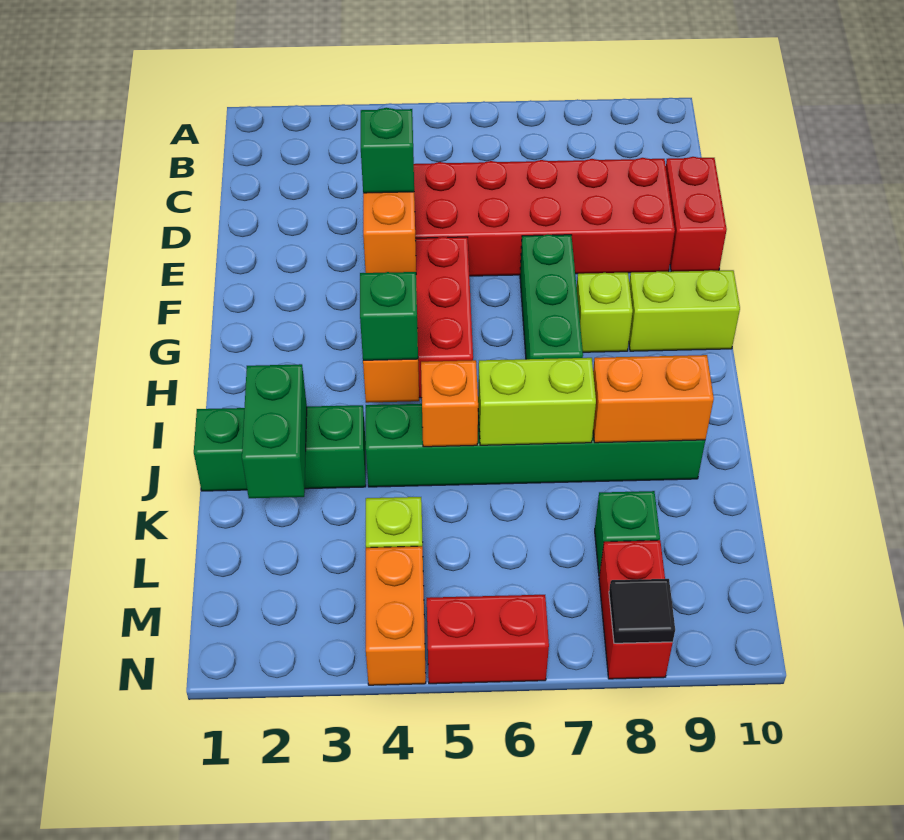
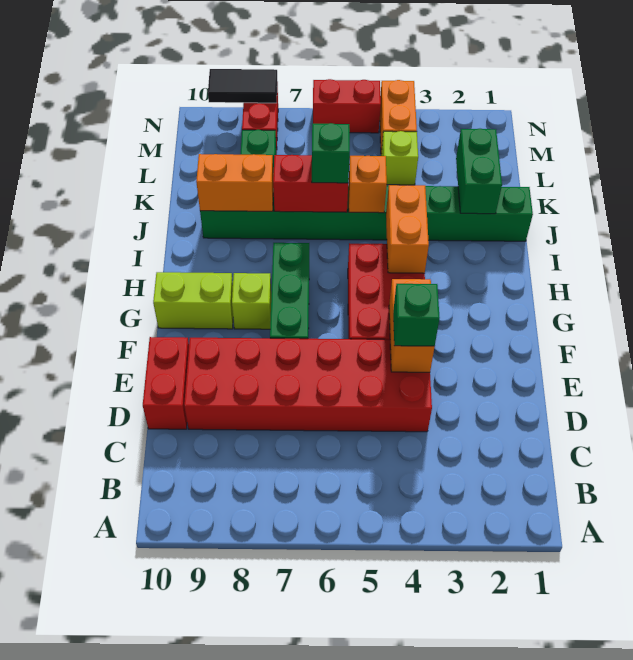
green 1x1 brick [360,272,418,360] -> green 1x1 brick moved to [312,123,350,183]
lime 1x2 brick [478,358,596,445] -> red 1x2 brick [273,155,348,212]
black 1x1 tile [609,579,675,643] -> black 1x2 tile [208,69,277,103]

